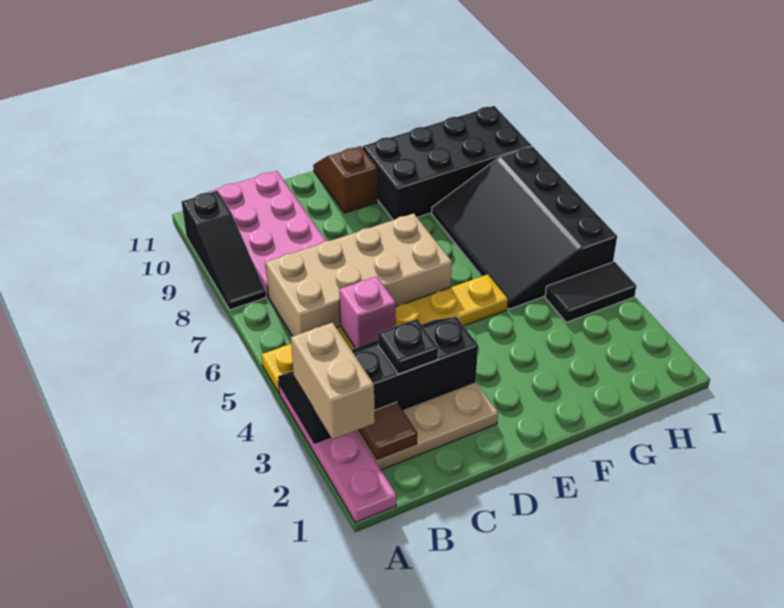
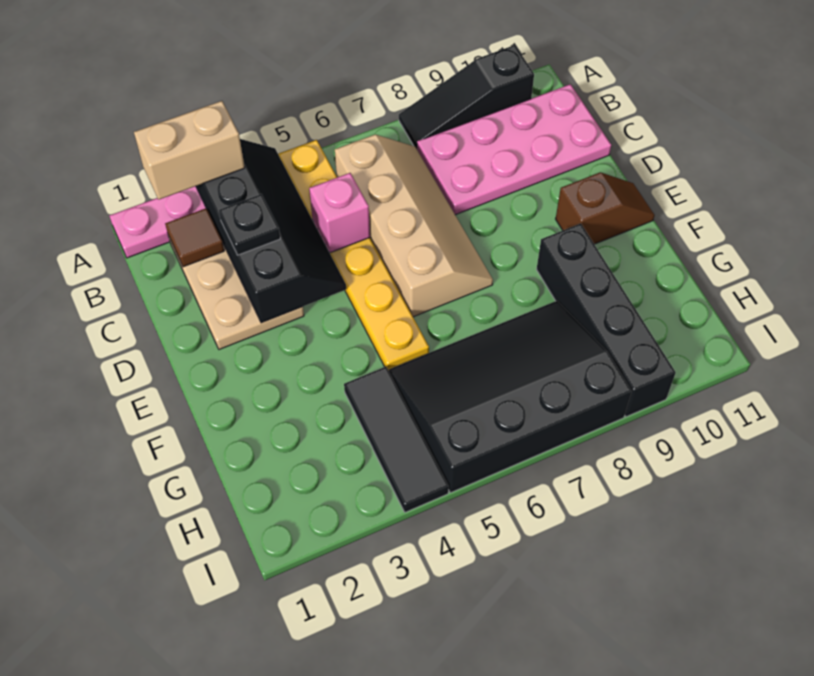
tan 2x4 brick [266,214,452,336] -> tan 2x4 slope [335,135,493,317]
black 2x4 brick [363,106,532,220] -> black 1x4 brick [537,224,676,417]
black 1x2 tile [545,262,636,322] -> black 1x3 tile [344,367,449,512]

